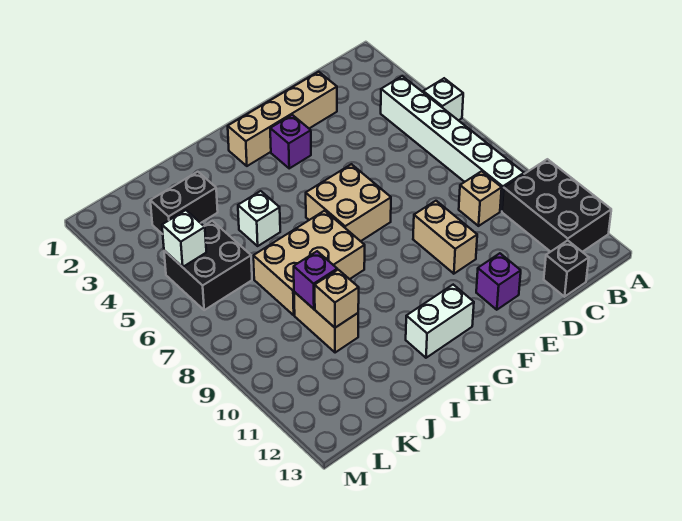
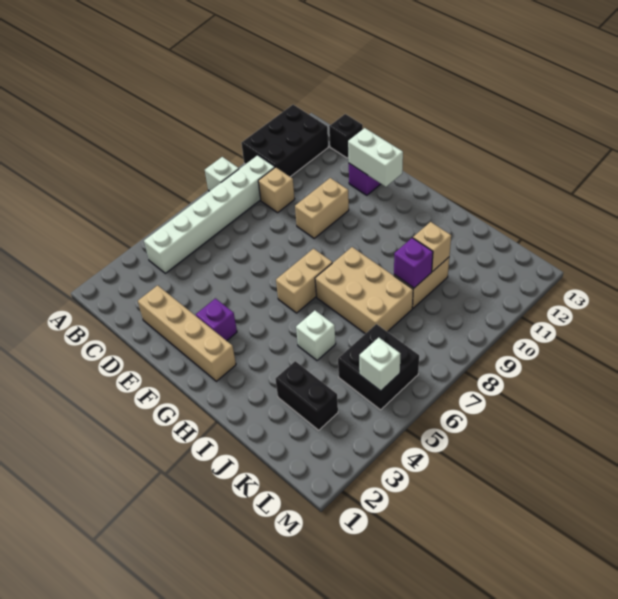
white 1x1 brick [423,78,463,120] -> white 1x1 brick moved to [205,157,239,191]
tan 2x2 brick [306,164,391,241] -> tan 1x2 brick [276,249,332,313]
white 1x2 brick [406,285,474,358] -> white 1x2 brick moved to [348,128,403,187]

